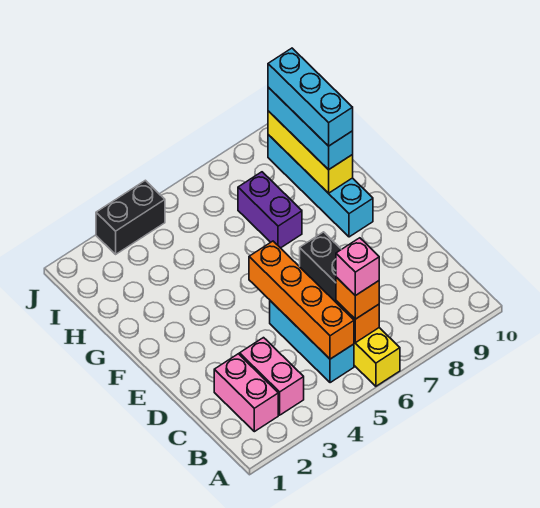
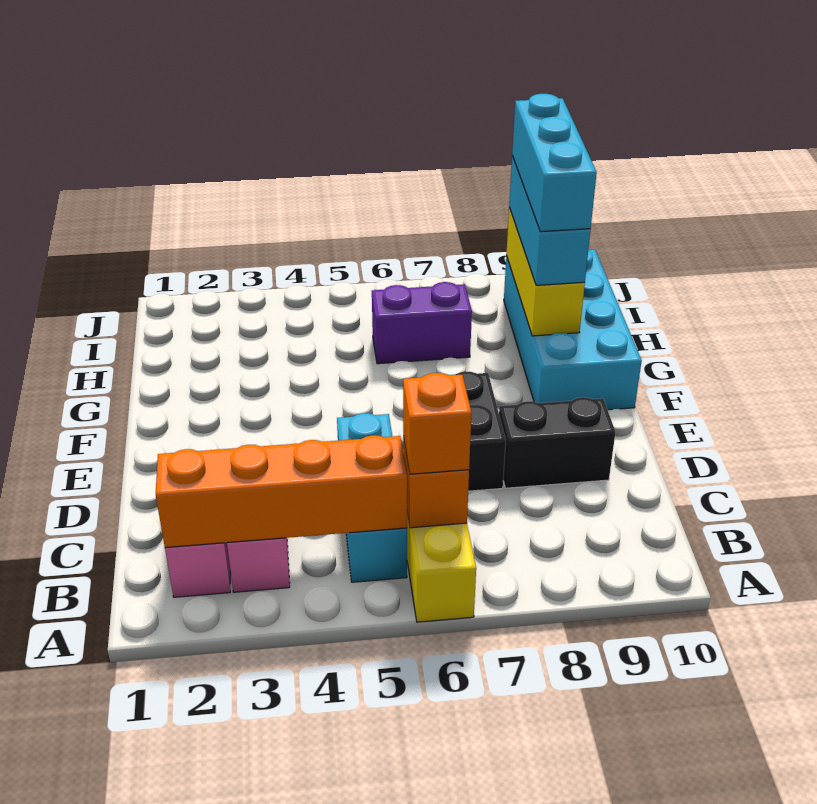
orange 1x4 brick [249,241,354,359] -> orange 1x4 brick turned to [156,435,407,548]
pink 1x1 brick [336,238,379,296] -> none
cyan 1x4 brick [268,135,373,237] -> cyan 2x4 brick [504,249,642,410]
purple 1x2 brick [238,172,302,248] -> purple 1x2 brick turned to [372,282,472,364]
black 1x2 brick [96,180,165,254] -> black 1x2 brick moved to [499,397,615,488]

